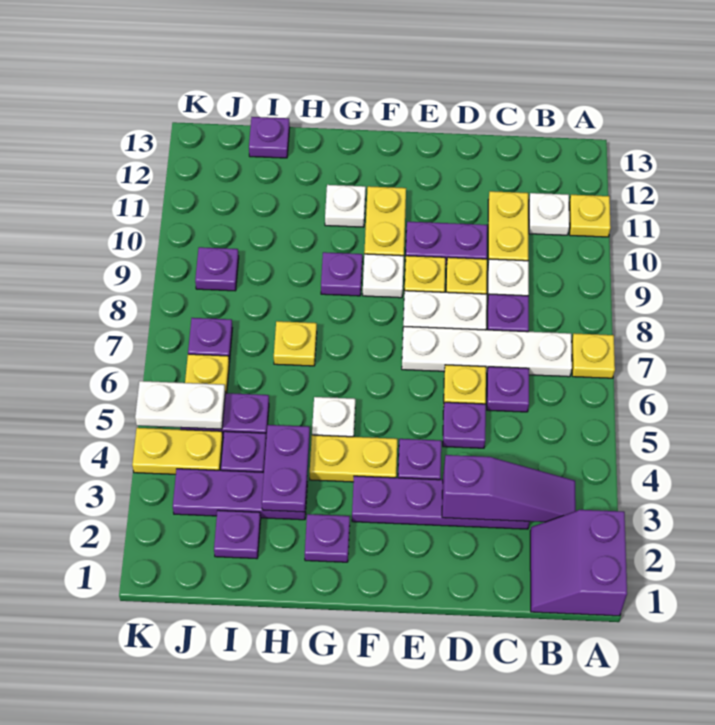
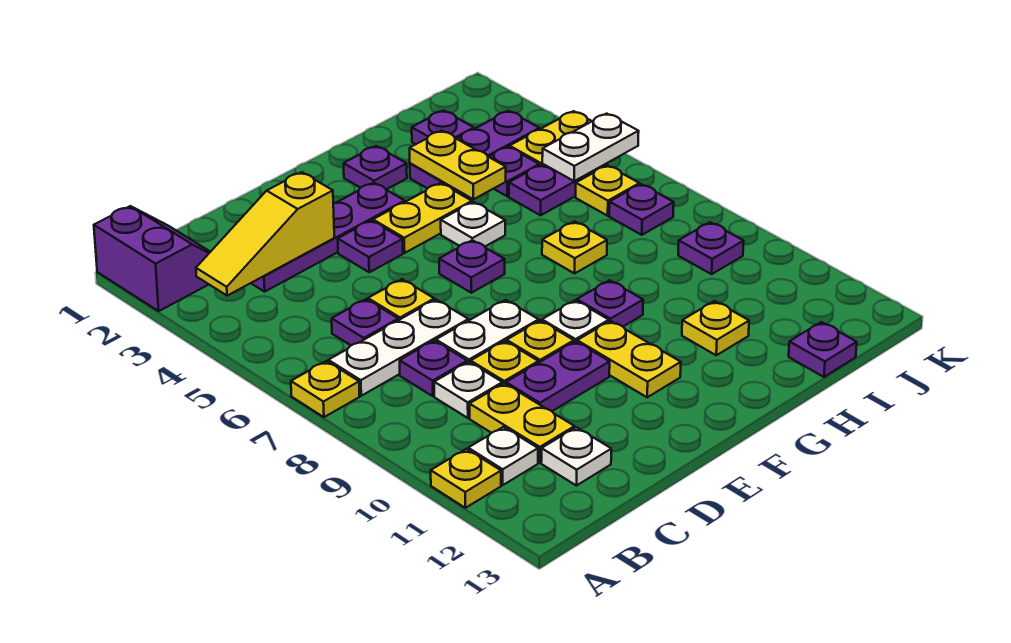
purple 1x3 slope [442,455,576,522] -> yellow 1x3 slope [196,172,334,296]
white 1x4 plate [402,326,572,377] -> white 1x3 plate [328,300,468,396]
purple 1x1 plate [443,402,486,448] -> purple 1x1 plate moved to [439,240,505,293]
white 1x1 plate [325,185,366,227] -> white 1x1 plate moved to [541,427,611,486]
purple 1x2 plate [262,425,310,512] -> yellow 1x2 plate [410,131,506,199]
none -> yellow 1x1 plate [682,301,749,355]

